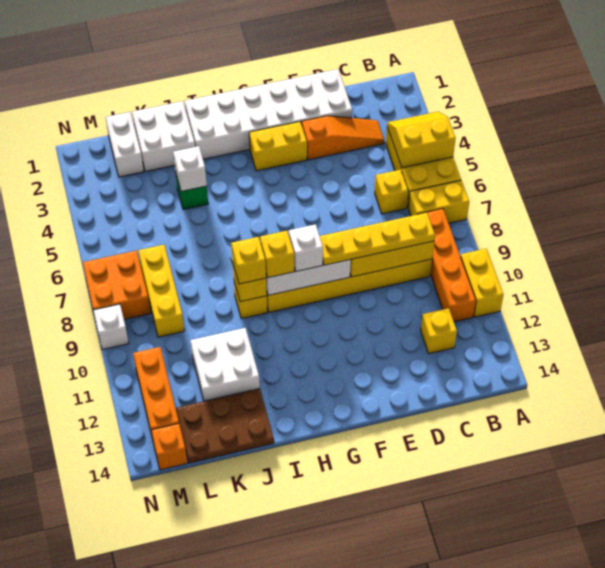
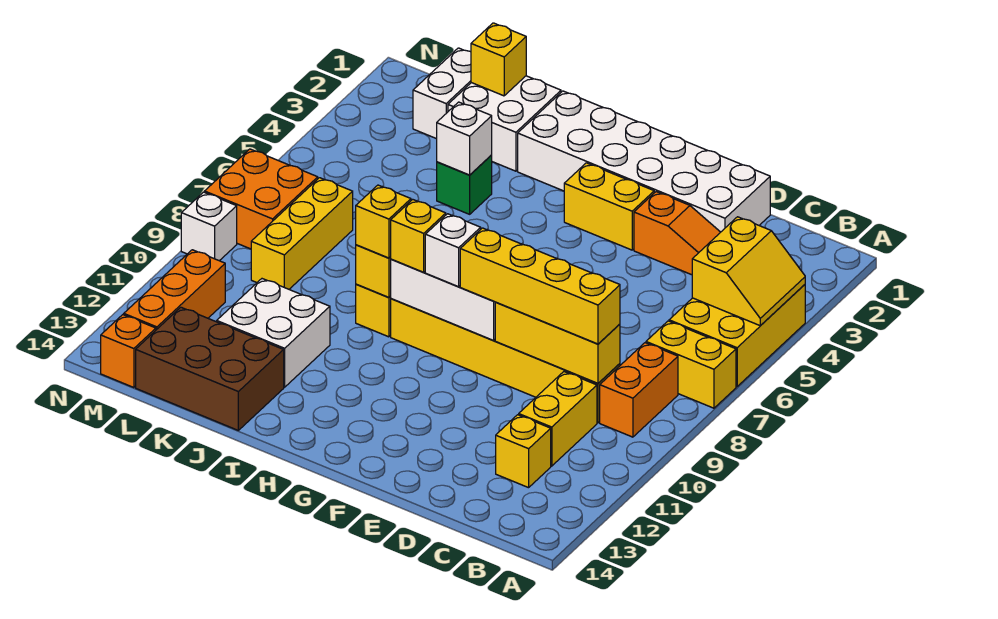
yellow 2x2 slope [387,112,456,168] -> yellow 2x2 slope turned to [692,217,805,326]
yellow 1x2 brick [461,248,503,317] -> yellow 1x2 brick moved to [519,372,597,466]
orange 1x4 brick [420,209,476,322] -> orange 1x2 brick [600,343,678,437]
yellow 1x1 brick [375,170,408,214] -> yellow 1x1 brick moved to [471,23,526,96]
yellow 1x4 plate [320,213,435,265] -> yellow 1x4 brick [460,228,620,344]
brown 2x3 plate [176,389,274,463] -> brown 2x3 brick [136,307,284,430]

